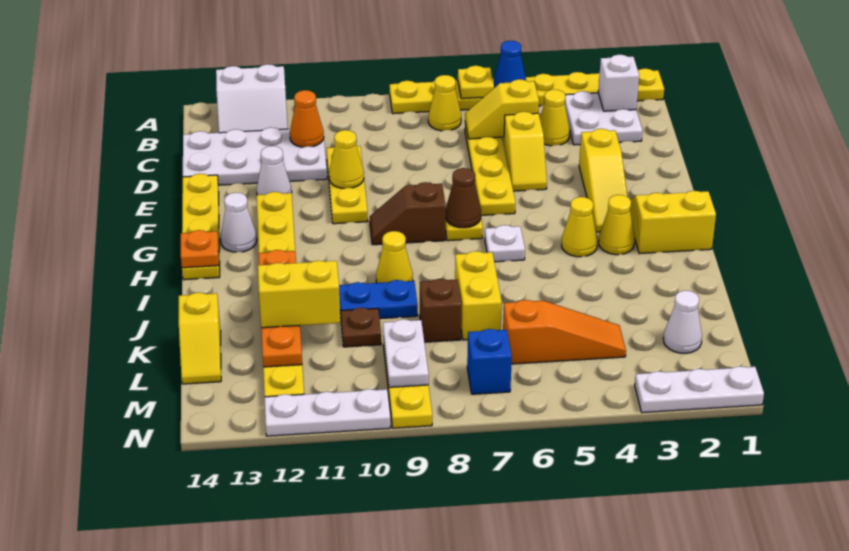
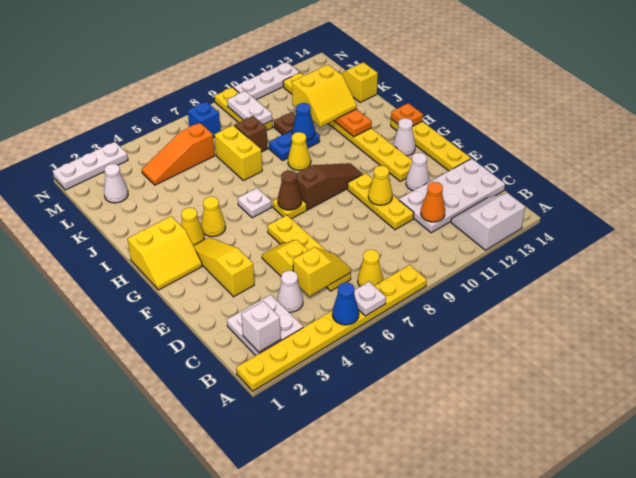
yellow 1x1 plate [458,66,494,99] -> white 1x1 plate [354,282,386,316]
yellow 1x1 cone [540,89,570,146] -> white 1x1 cone [277,271,303,312]
brown 1x2 slope [370,182,446,245] -> brown 1x3 slope [296,163,363,210]
none -> blue 1x1 cone [292,103,315,141]

